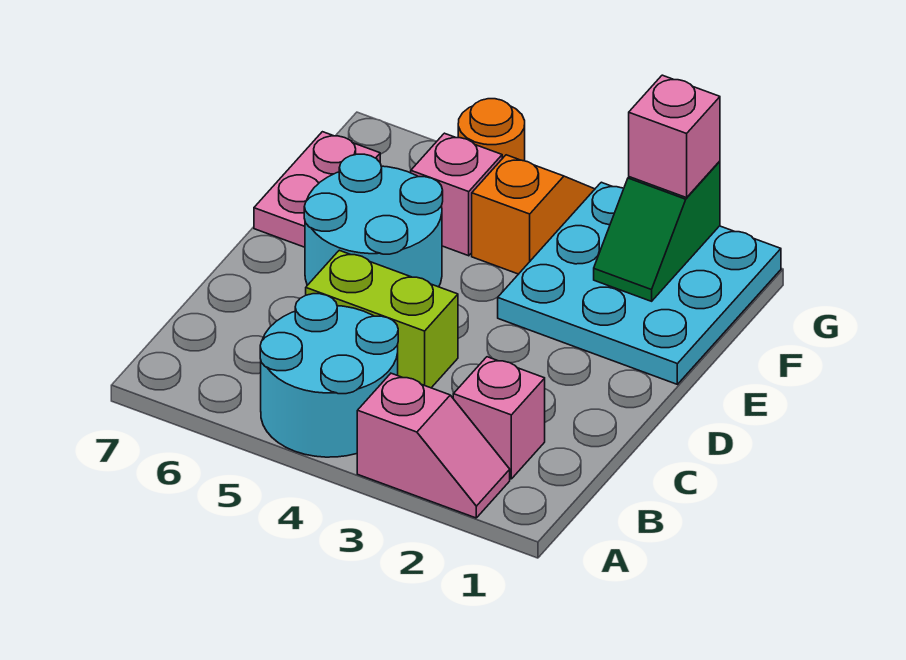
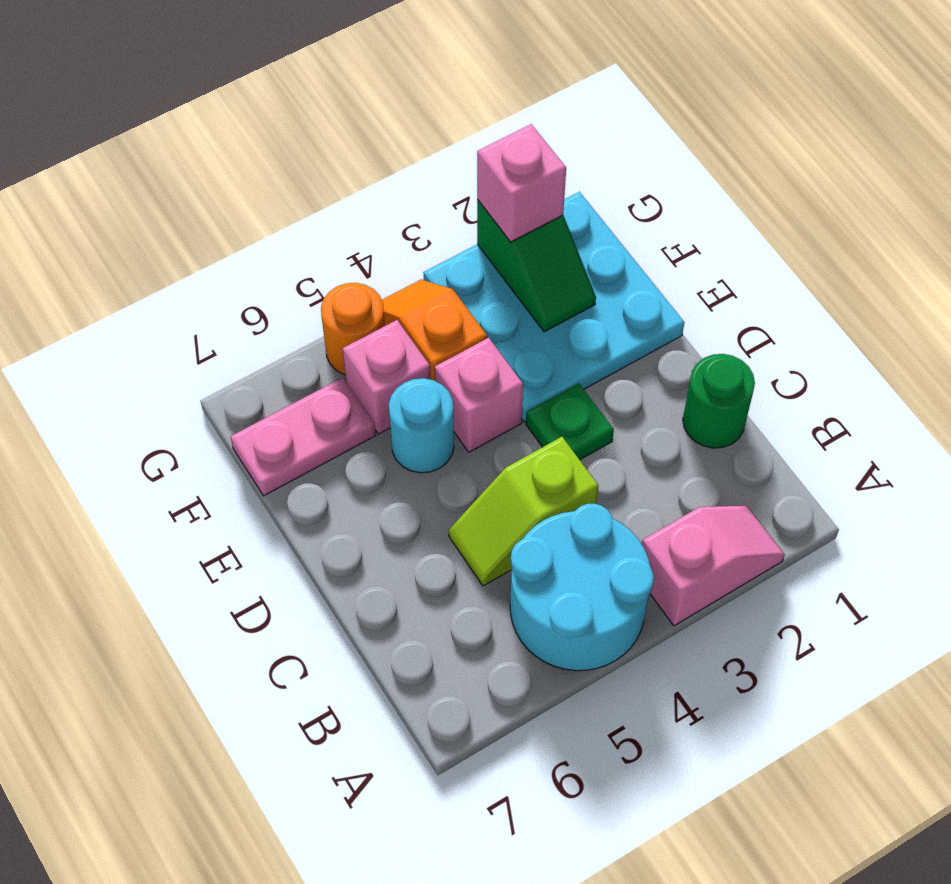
pink 1x1 brick [453,357,545,479] -> pink 1x1 brick moved to [435,338,523,452]
none -> green 1x1 round brick [683,354,755,448]
lime 1x2 brick [306,250,458,388] -> lime 1x2 slope [449,437,599,586]
none -> green 1x1 plate [526,383,614,460]
cyan 2x2 round brick [304,154,443,287] -> cyan 1x1 round brick [389,378,454,473]
pink 1x2 plate [254,132,380,247] -> pink 1x2 plate turned to [230,377,376,496]

